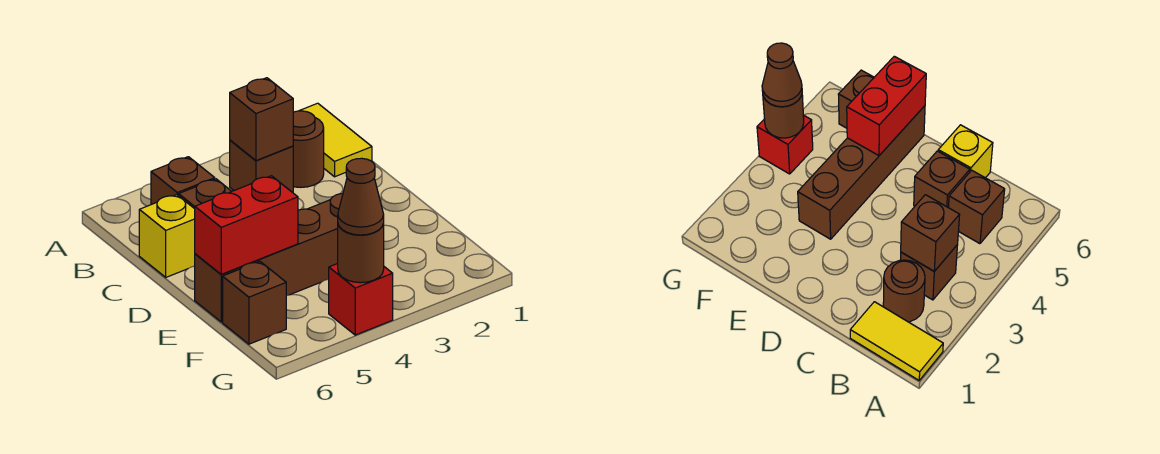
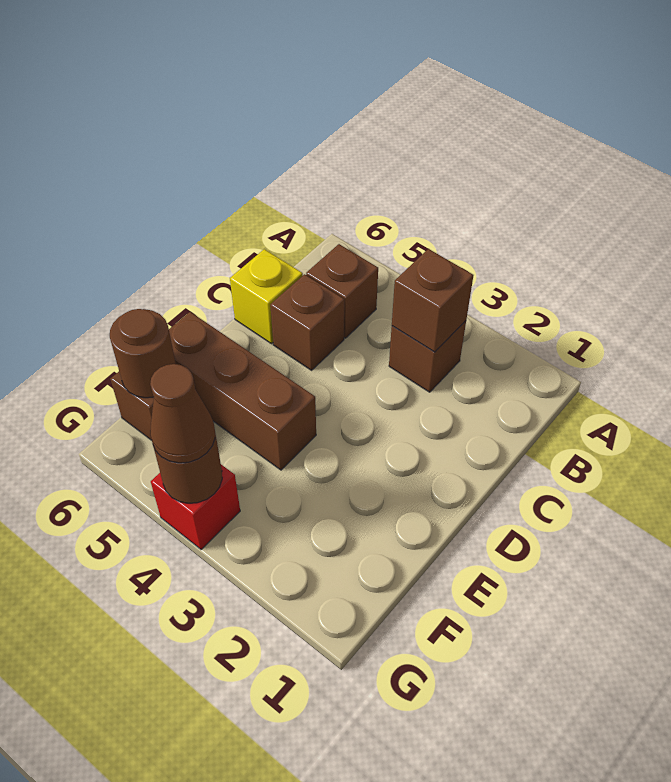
yellow 1x2 tile [299,103,372,177] -> none
brown 1x1 round brick [293,111,324,187] -> brown 1x1 round brick moved to [110,309,176,398]
brown 1x4 brick [195,194,343,322] -> brown 1x3 brick [169,312,316,470]
red 1x2 brick [195,176,298,274] -> none

